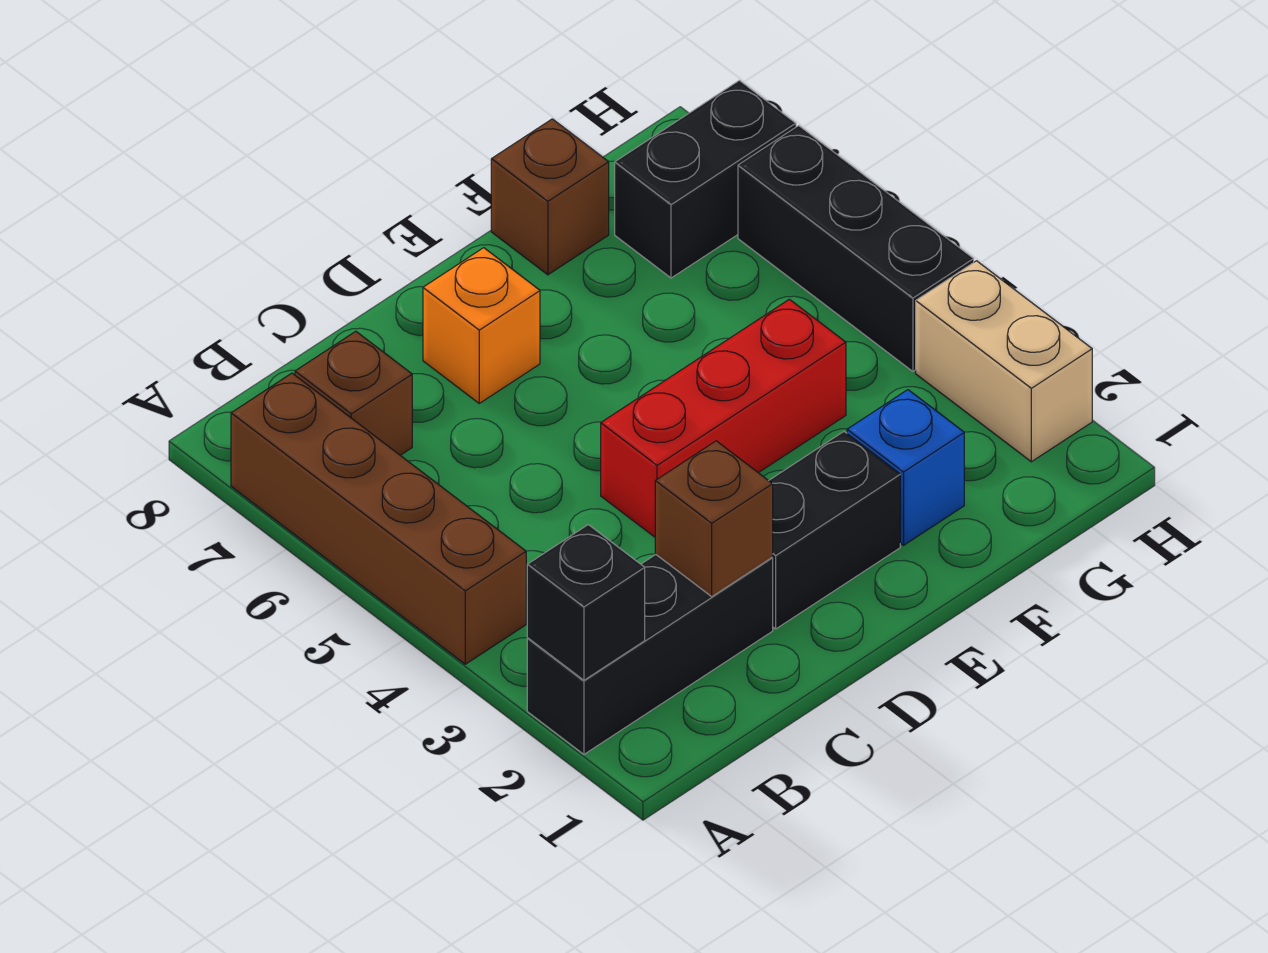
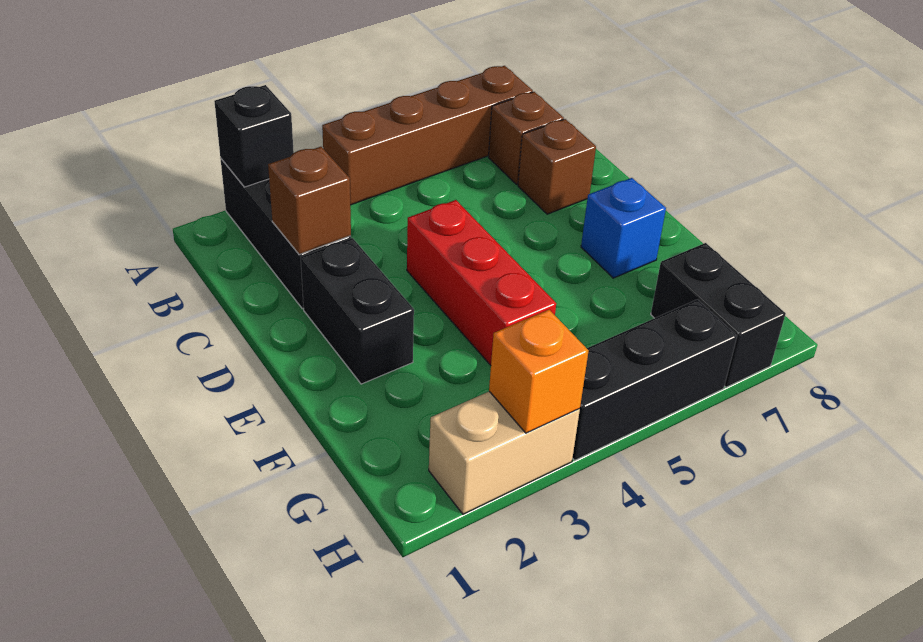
orange 1x1 brick [423,248,540,403] -> orange 1x1 brick moved to [489,310,589,433]
blue 1x1 brick [847,390,964,545] -> blue 1x1 brick moved to [581,178,666,278]
brown 1x1 brick [491,119,609,275] -> brown 1x1 brick moved to [518,119,596,214]

